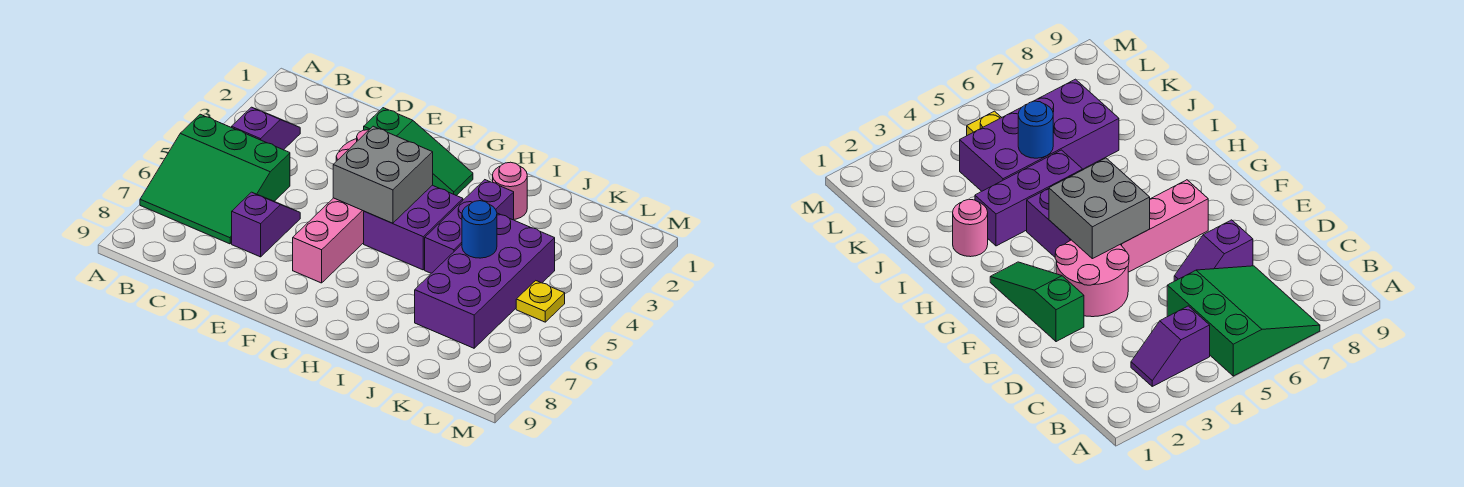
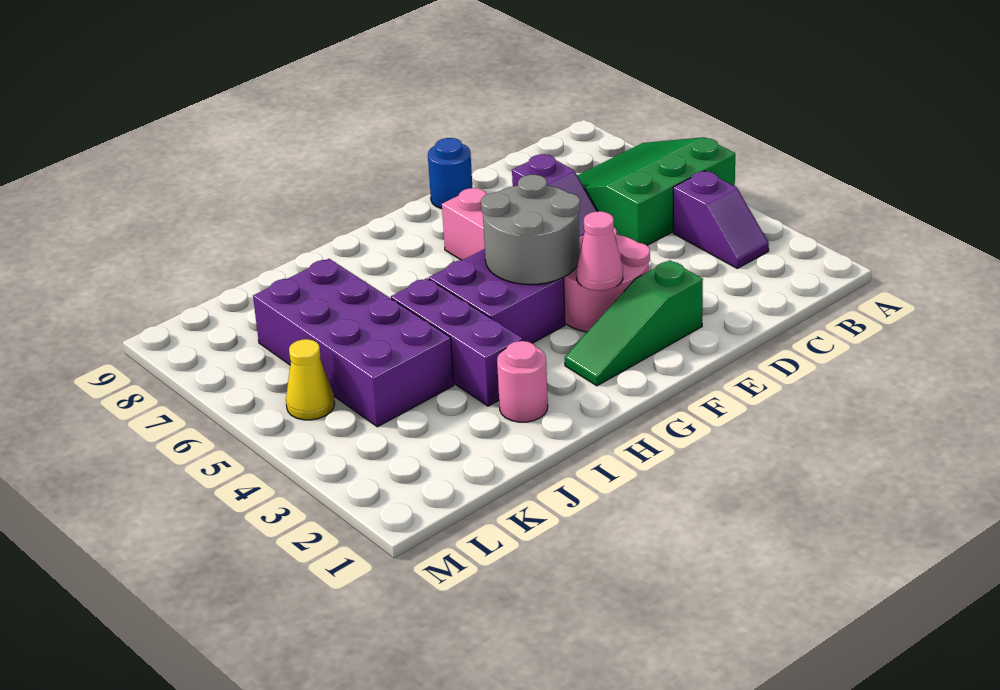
none -> pink 1x1 cone [576,211,623,291]
grey 2x2 brick [333,126,433,223] -> grey 2x2 round brick [481,175,580,285]
blue 1x1 round brick [462,201,497,258] -> blue 1x1 round brick moved to [428,138,473,209]
yellow 1x1 plate [516,281,565,322] -> yellow 1x1 cone [286,339,335,420]

